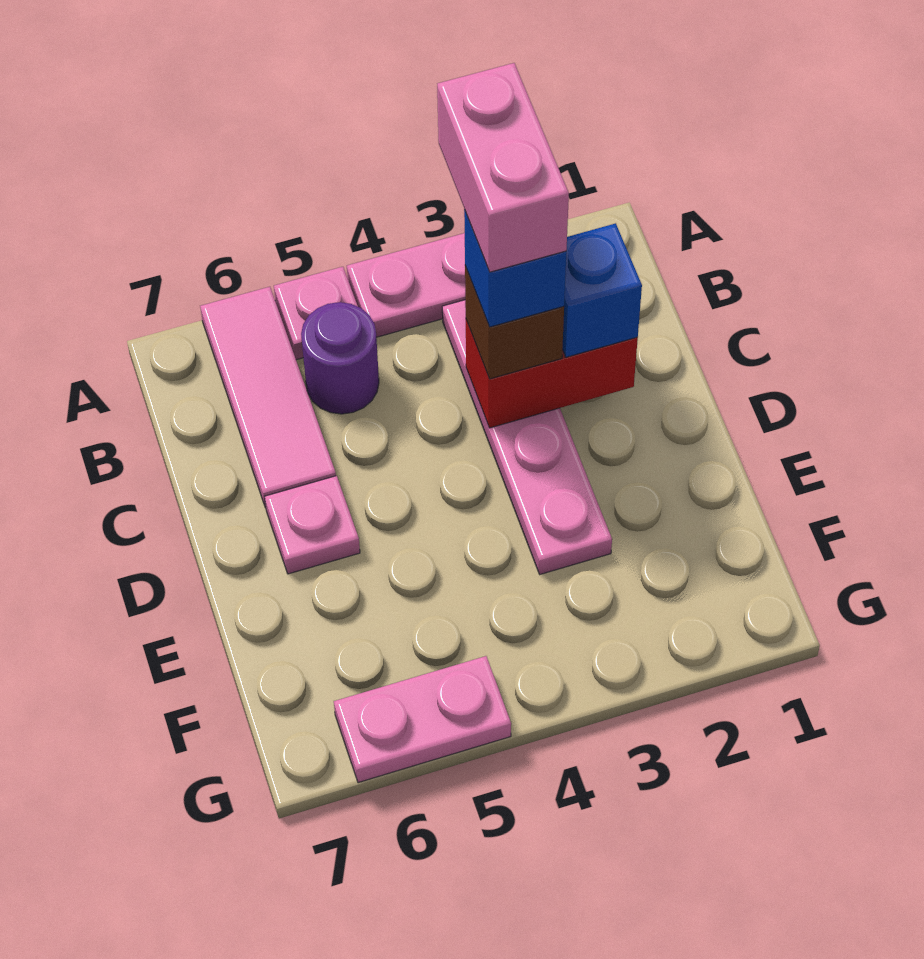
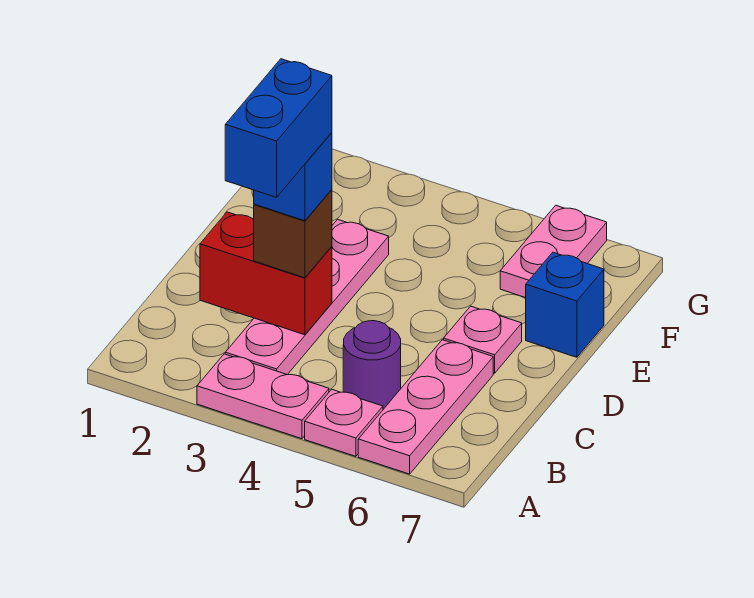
pink 1x3 tile [200,287,336,508] -> pink 1x3 plate [358,340,493,474]
pink 1x2 brick [437,63,569,272] -> blue 1x2 brick [225,59,332,197]
blue 1x1 brick [562,223,642,357] -> blue 1x1 brick moved to [526,252,604,357]
pink 1x2 plate [334,656,511,783] -> pink 1x2 plate turned to [500,205,607,298]

